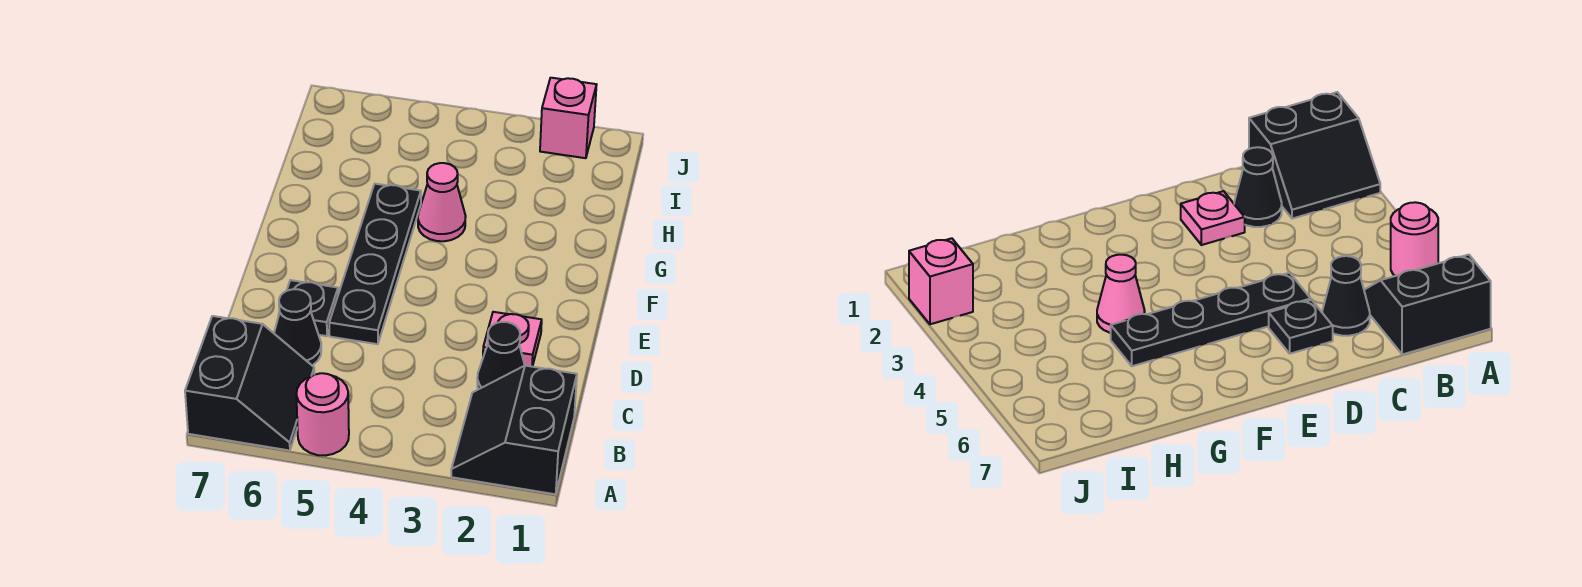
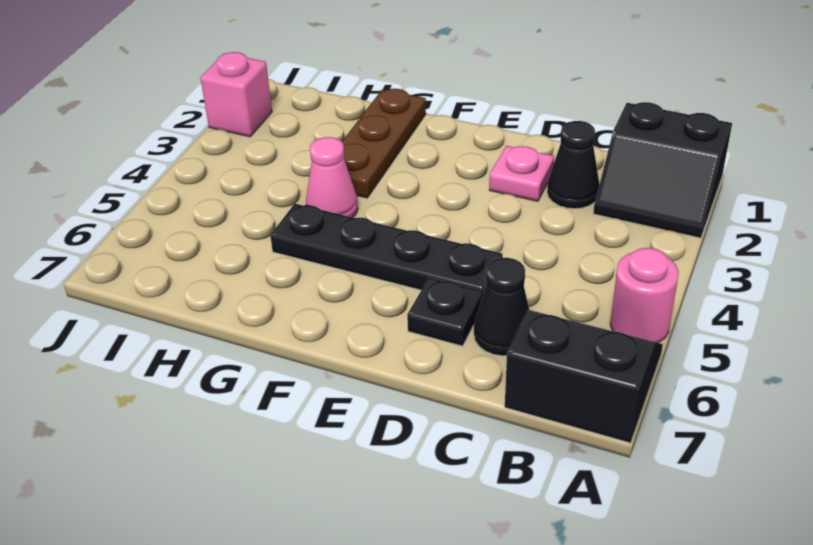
none -> brown 1x3 plate [342,89,426,198]

